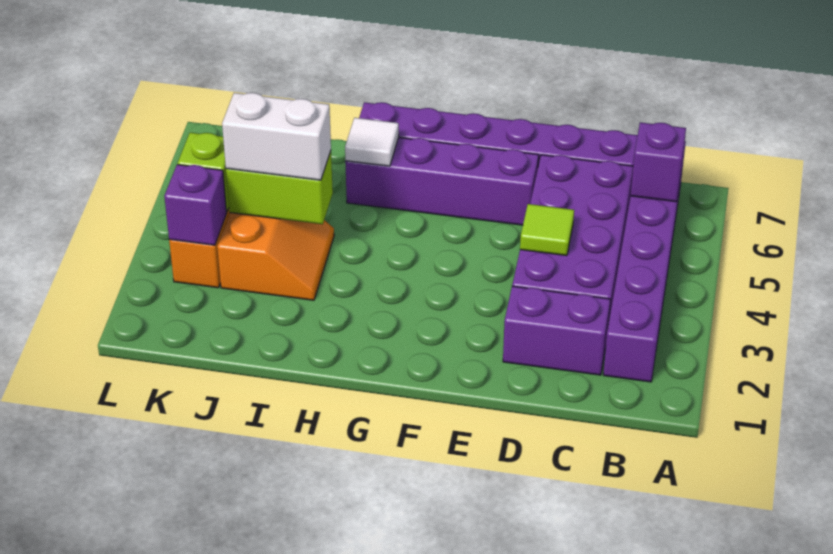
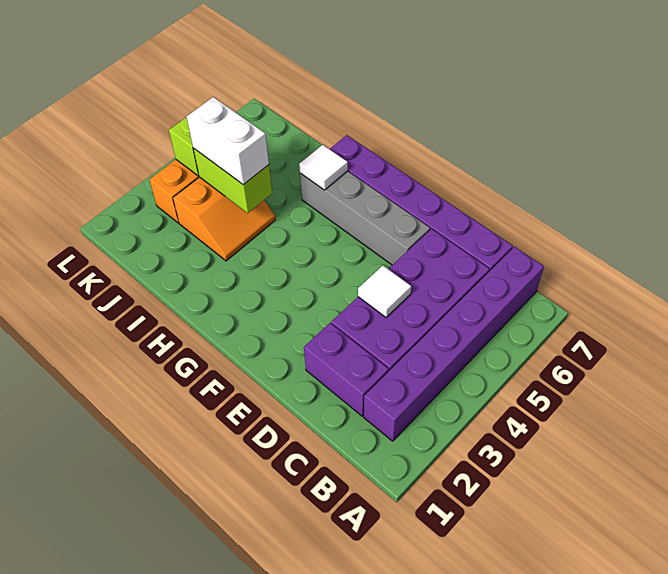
purple 1x1 brick [631,122,686,202] -> none
lime 1x1 tile [520,204,574,256] -> white 1x1 tile [358,266,411,317]
purple 1x4 brick [345,137,539,225] -> grey 1x4 brick [300,171,430,265]
purple 1x1 brick [164,164,227,245] -> none

